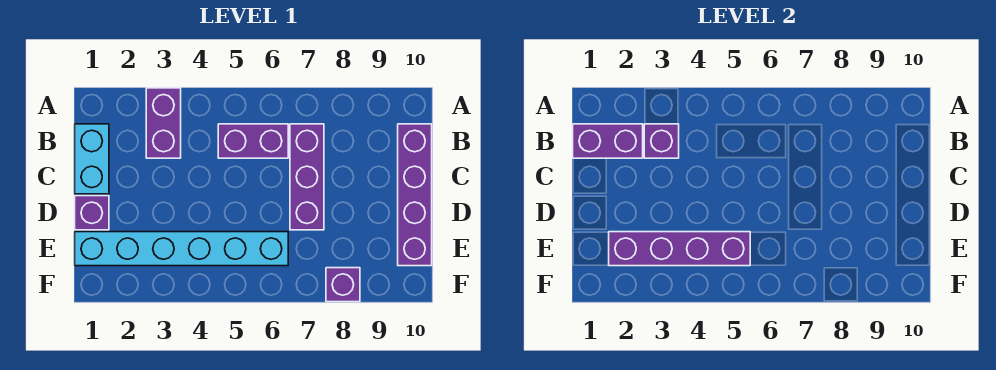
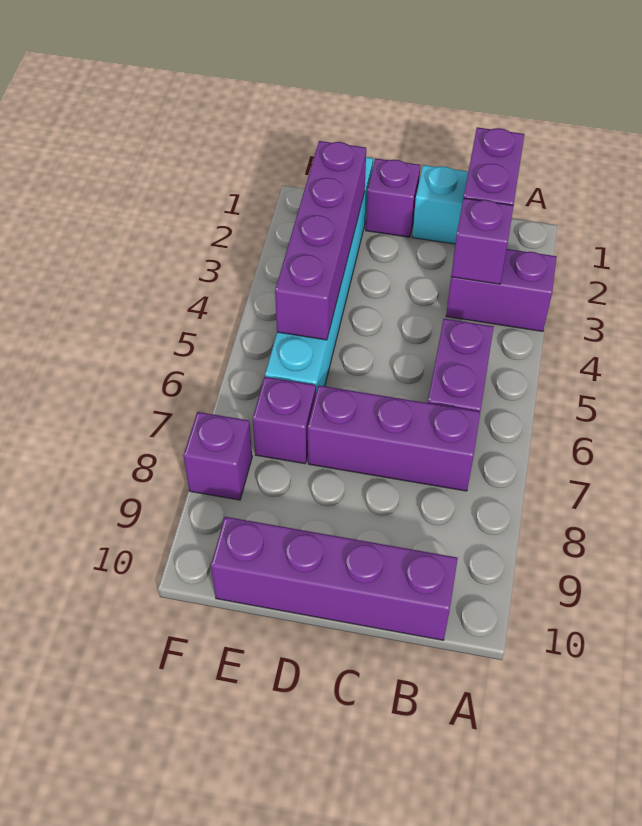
none -> purple 1x1 brick [253,377,316,464]

